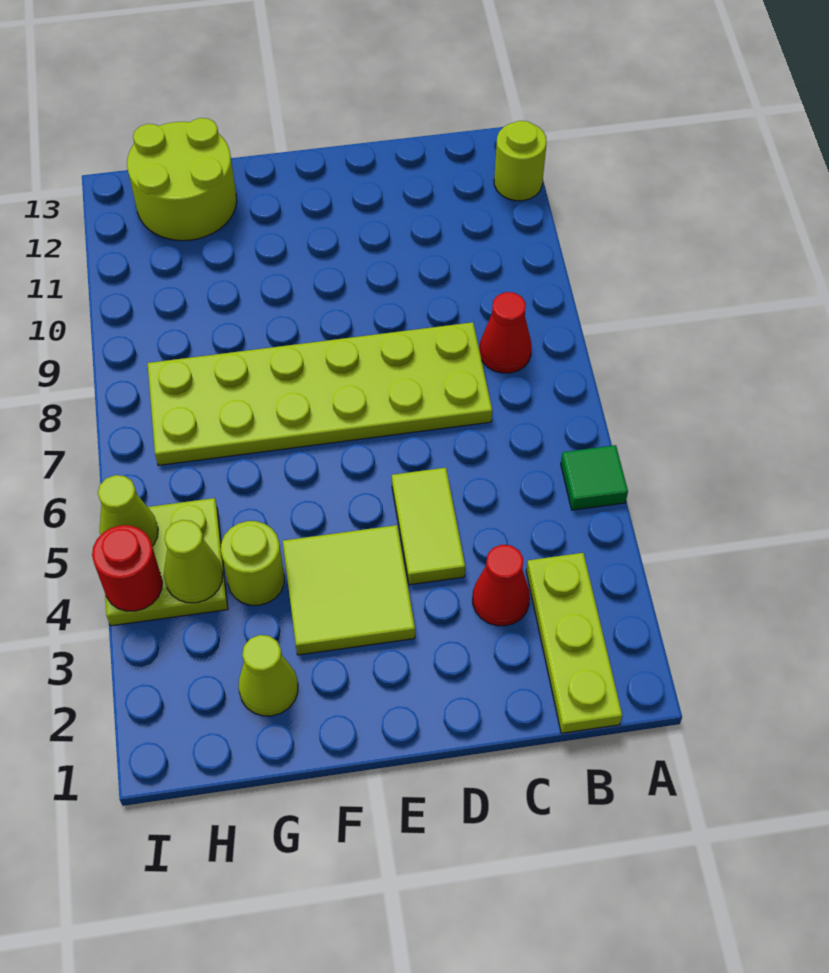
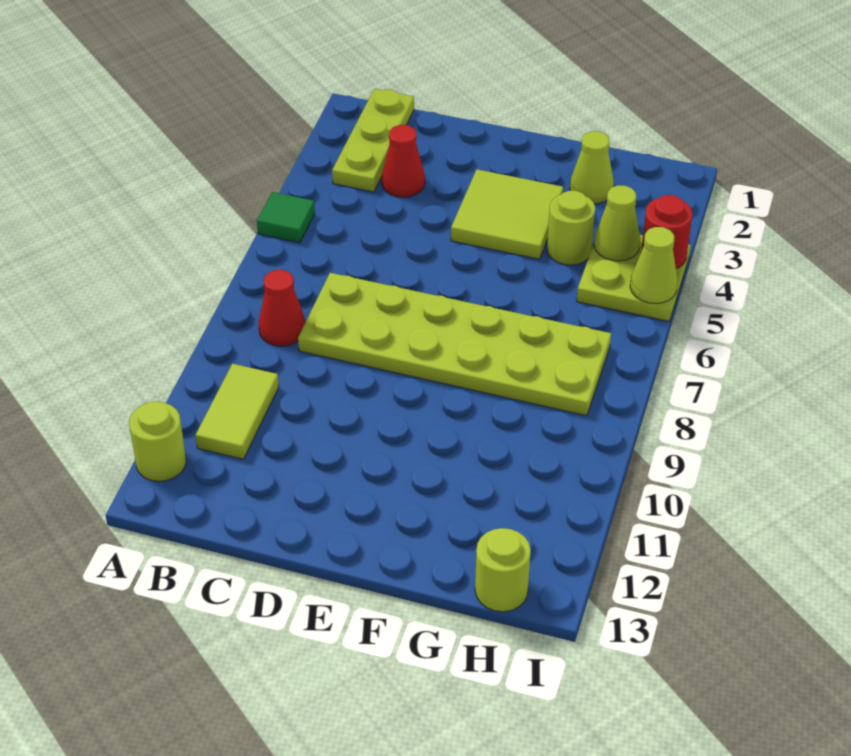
lime 1x2 tile [392,468,465,585] -> lime 1x2 tile moved to [195,364,279,459]
lime 2x2 round brick [127,118,237,241] -> lime 1x1 round brick [475,528,531,612]

